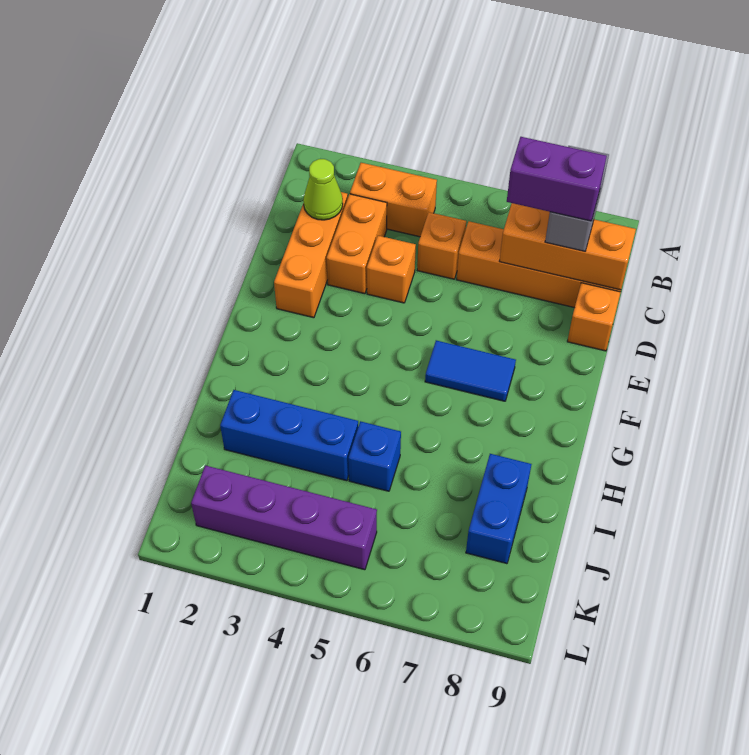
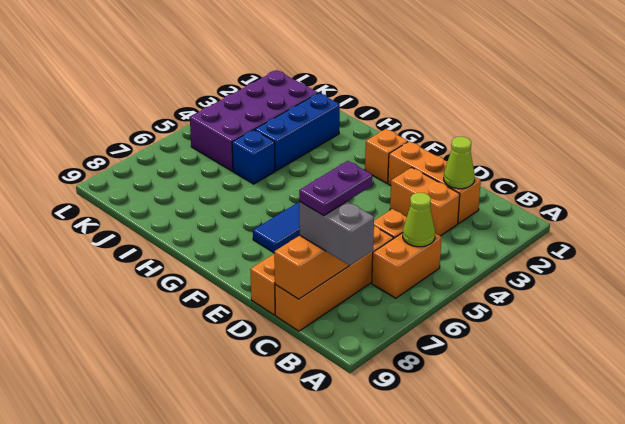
orange 1x2 brick [350,163,437,237] -> orange 1x2 brick moved to [372,233,442,298]
none -> lime 1x1 cone [403,193,435,247]
purple 1x2 brick [507,137,607,221] -> purple 1x2 plate [299,161,372,216]
orange 1x1 brick [367,236,416,303] -> orange 1x1 brick moved to [365,129,408,183]
blue 1x2 brick [466,454,531,564] -> none
purple 1x4 brick [191,465,377,570] -> purple 2x4 brick [190,70,318,171]

